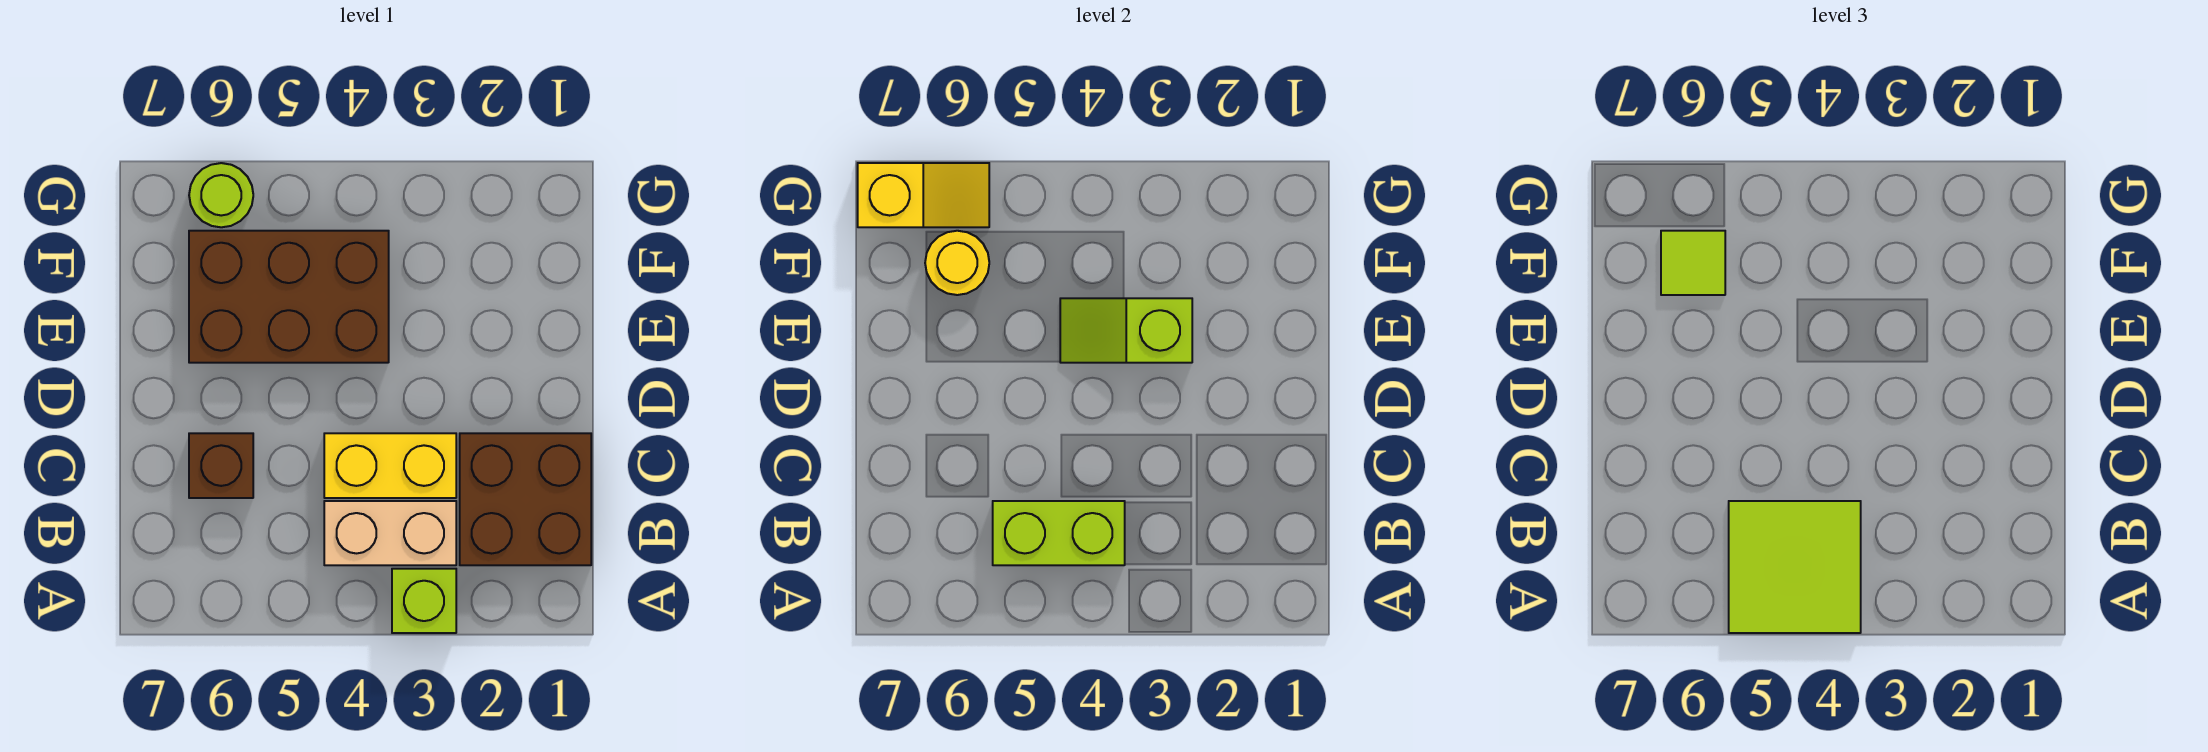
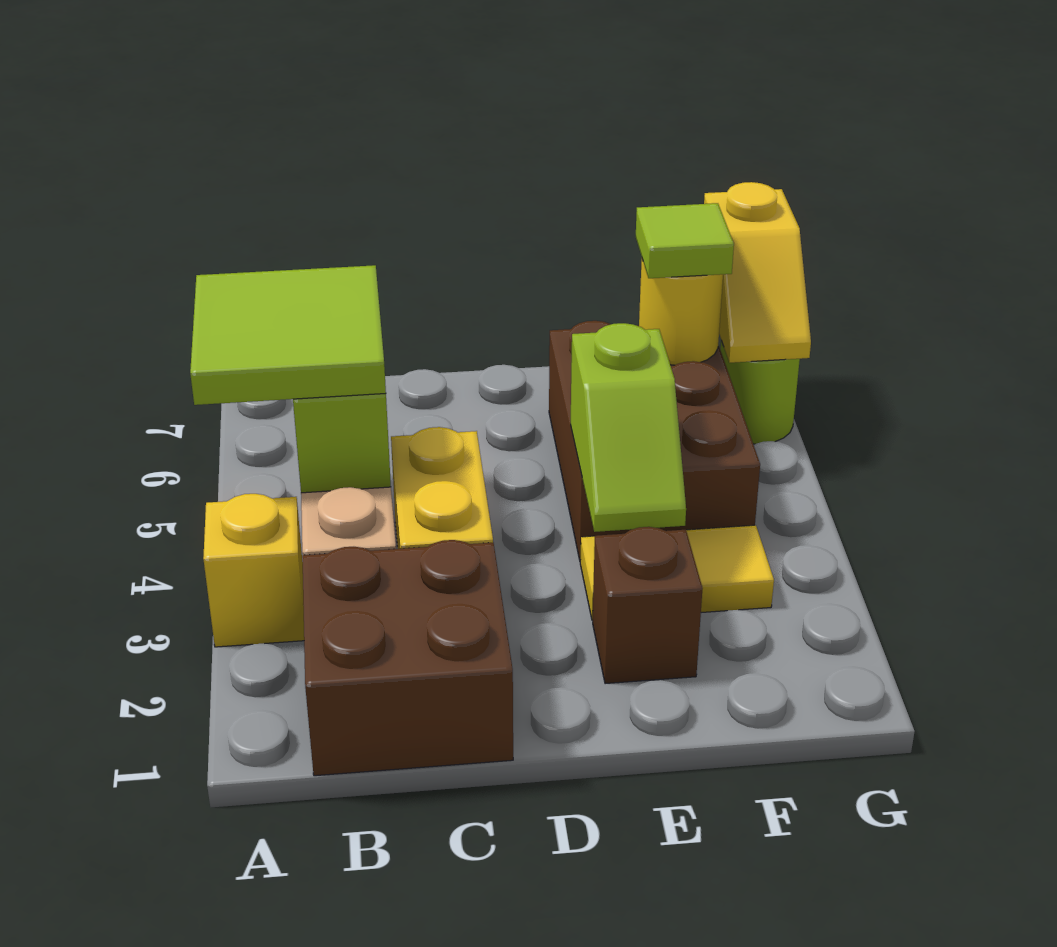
lime 1x1 brick [392,569,456,633] -> yellow 1x1 brick [203,494,304,647]
brown 1x1 brick [189,433,253,498] -> brown 1x1 brick moved to [593,527,703,684]
none -> yellow 1x2 tile [580,525,774,620]
lime 1x2 slope [1060,298,1192,363] -> lime 1x2 slope turned to [571,323,686,532]

